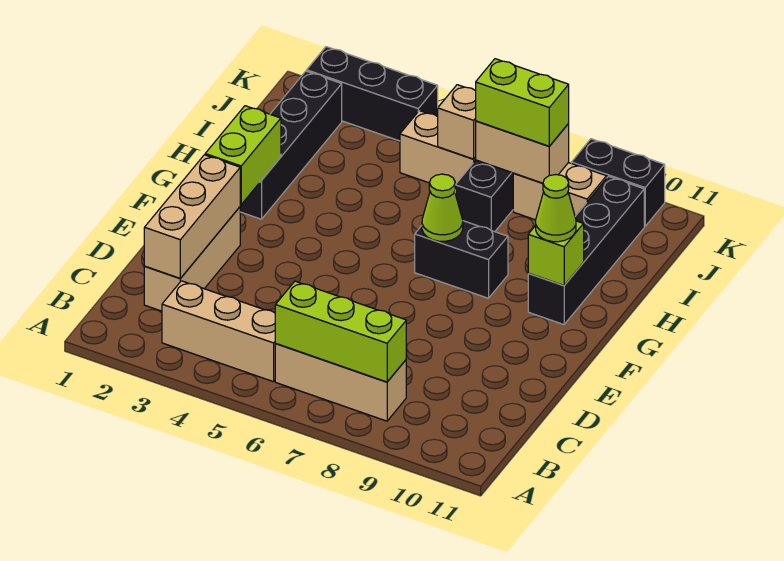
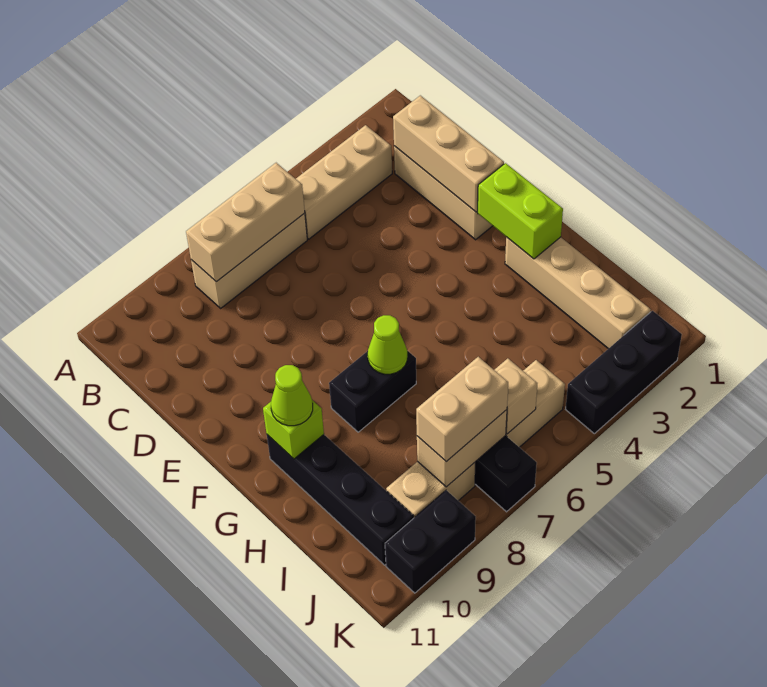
lime 1x3 brick [275,281,406,382] -> tan 1x3 brick [186,163,305,282]
black 1x4 brick [240,71,342,219] -> tan 1x4 brick [505,237,651,349]
lime 1x2 brick [476,59,569,146] -> tan 1x2 brick [416,357,508,462]

